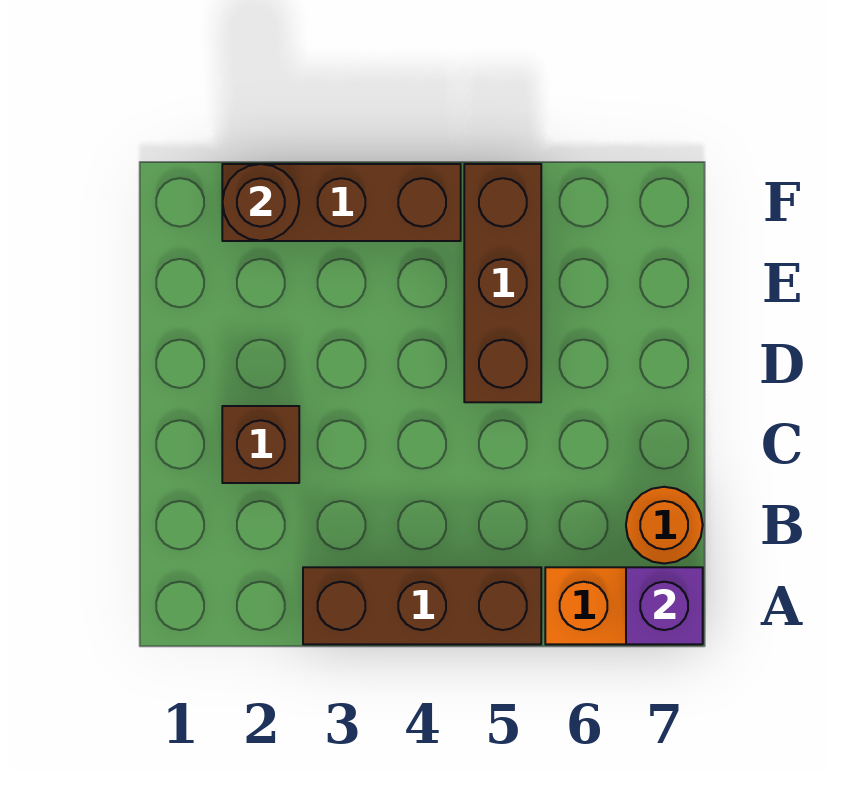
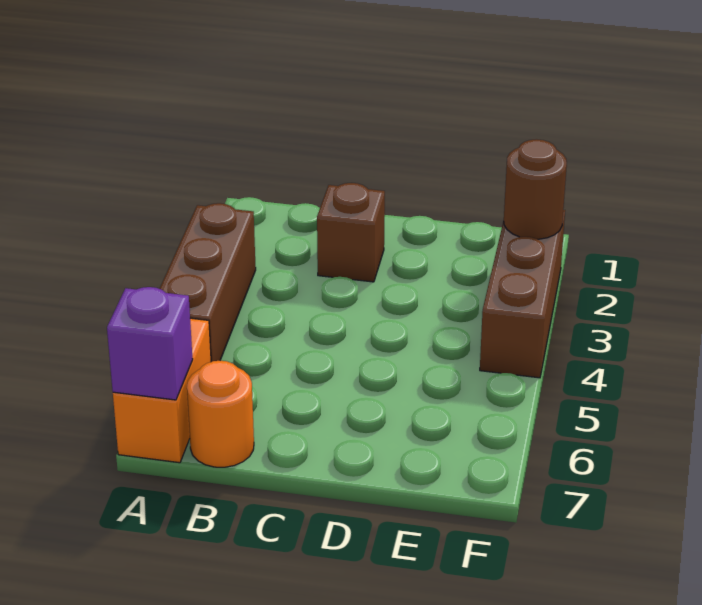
brown 1x3 brick [464,164,541,402] -> none

